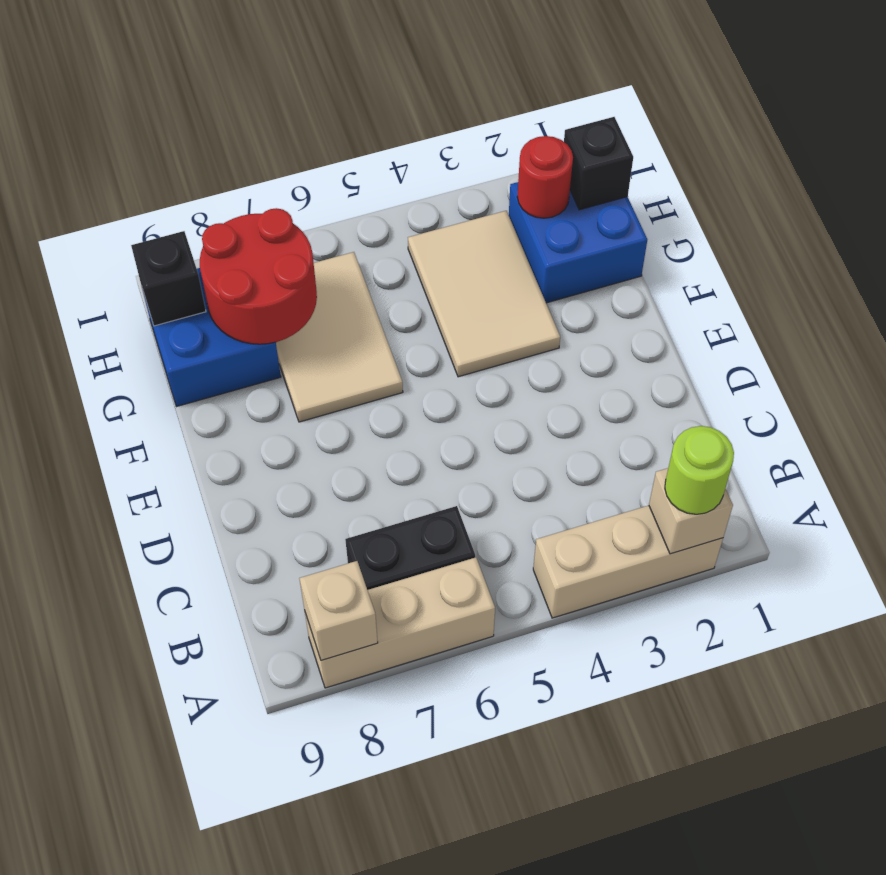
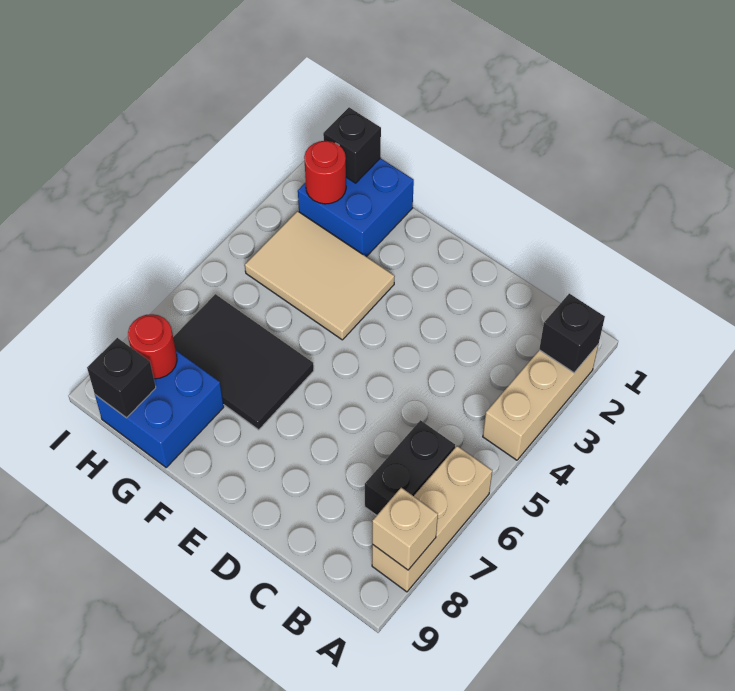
tan 1x1 brick [649,468,733,554] -> black 1x1 brick [539,294,605,373]
lime 1x1 round brick [665,426,734,514] -> none
tan 2x3 tile [276,252,403,422] -> black 2x3 tile [173,294,314,430]
red 2x2 round brick [200,208,317,344] -> red 1x1 round brick [128,314,177,379]

